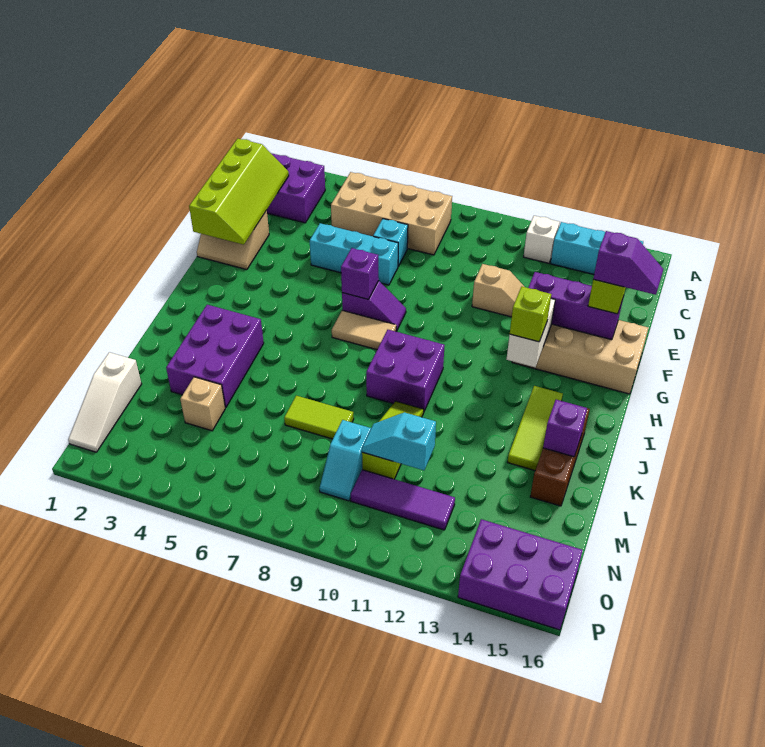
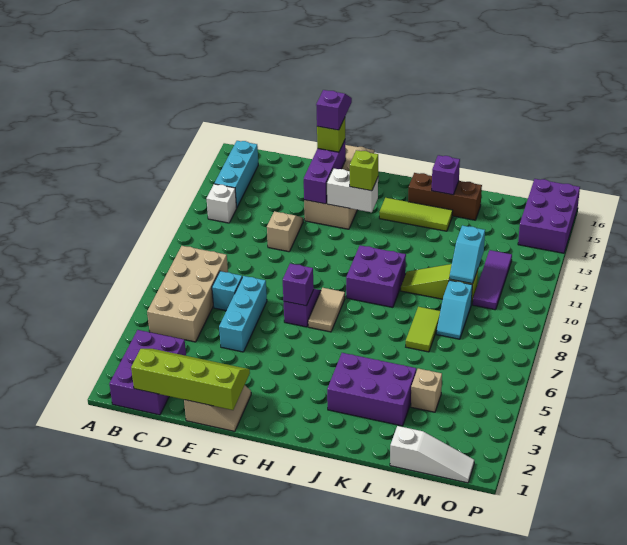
cyan 1x2 slope [320,420,371,501] -> cyan 1x2 slope turned to [436,280,472,339]

